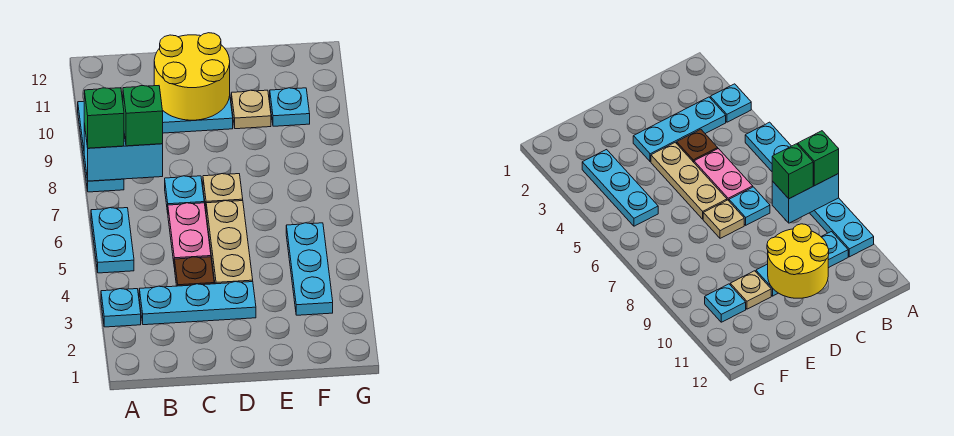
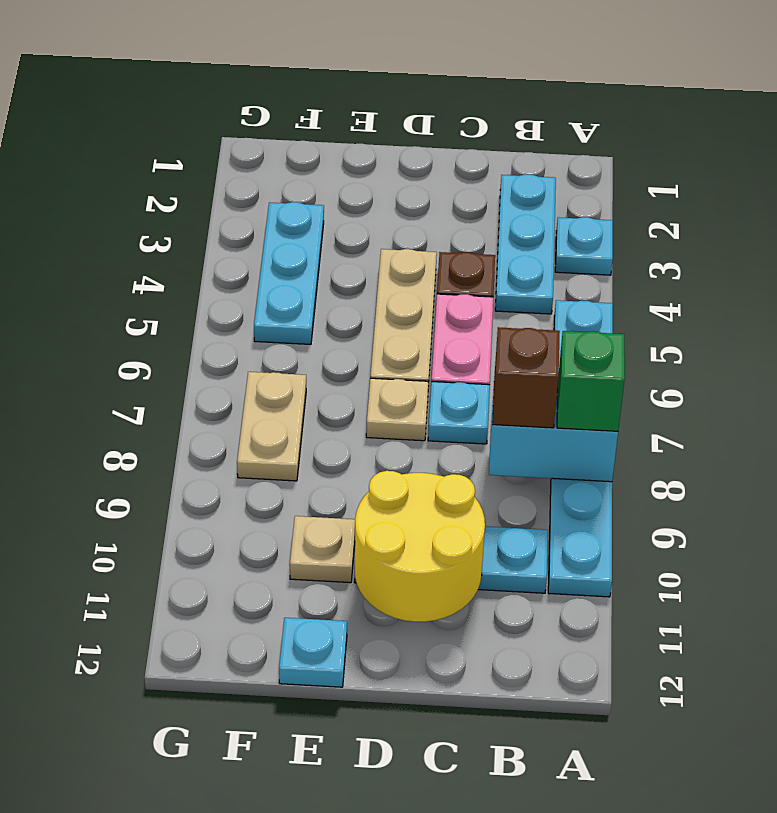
cyan 1x3 plate [139,282,256,325] -> cyan 1x3 plate turned to [495,174,556,314]
green 1x1 brick [123,86,163,146] -> brown 1x1 brick [492,327,560,428]
none -> tan 1x2 plate [237,372,306,481]
cyan 1x1 plate [270,88,310,126] -> cyan 1x1 plate moved to [279,618,347,687]

